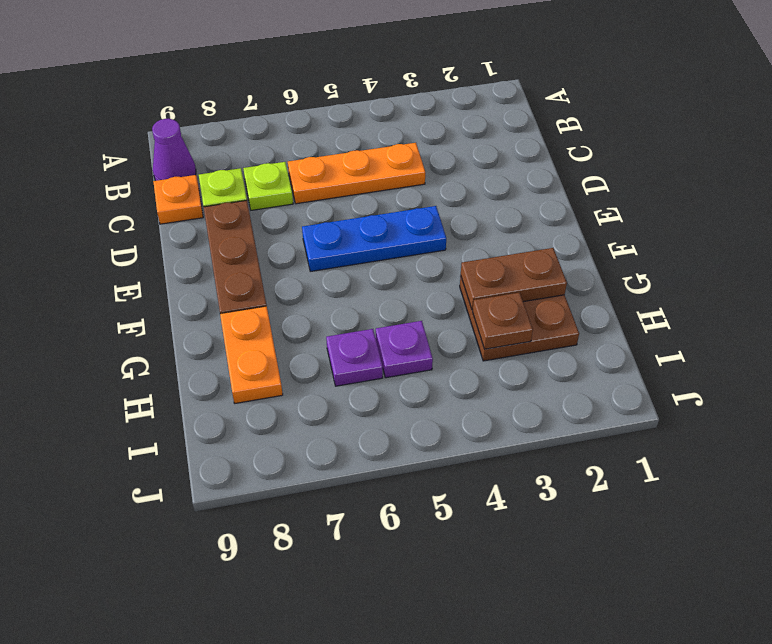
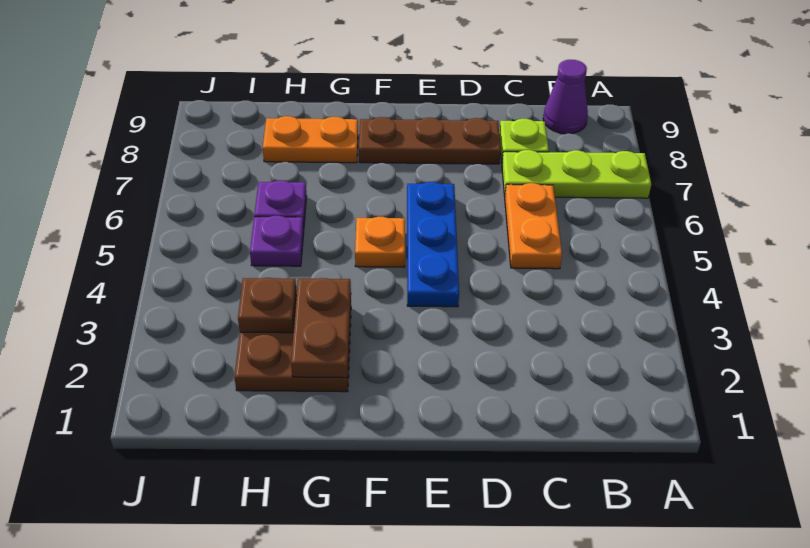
orange 1x3 plate [288,143,425,204] -> orange 1x2 plate [505,183,562,269]
lime 1x1 plate [243,162,293,210] -> lime 1x3 plate [502,150,651,198]
orange 1x1 plate [153,175,203,224] -> orange 1x1 plate moved to [355,217,405,267]

